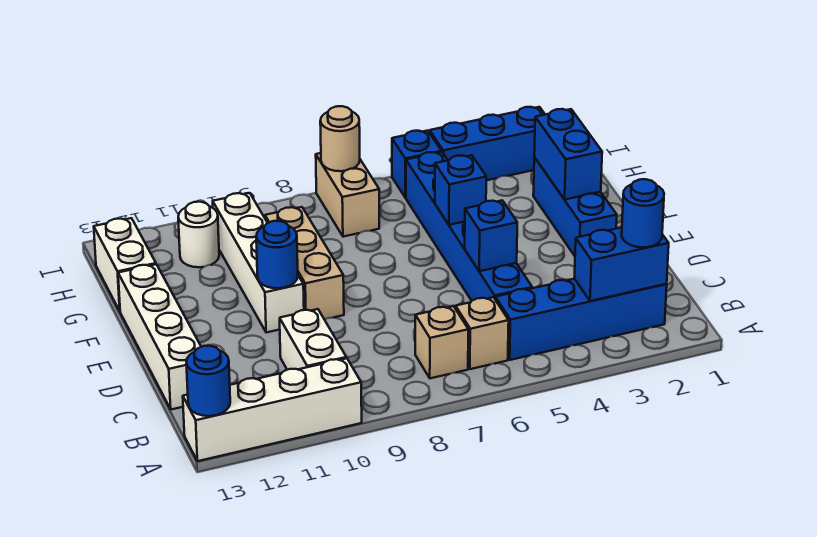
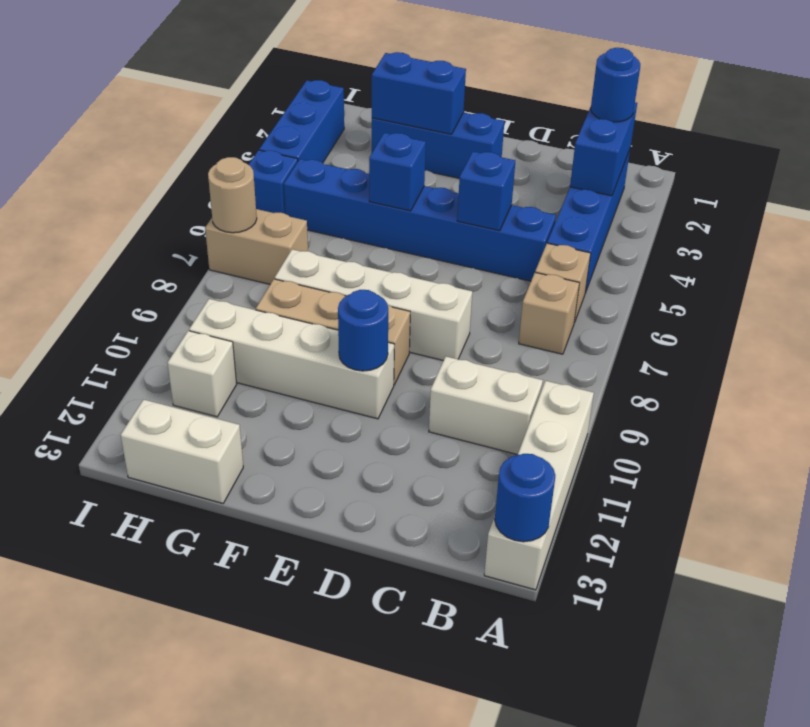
white 1x4 brick [118,264,201,409] -> white 1x4 brick moved to [275,249,472,361]
white 1x1 round brick [178,202,219,267] -> white 1x1 brick [168,331,237,417]

